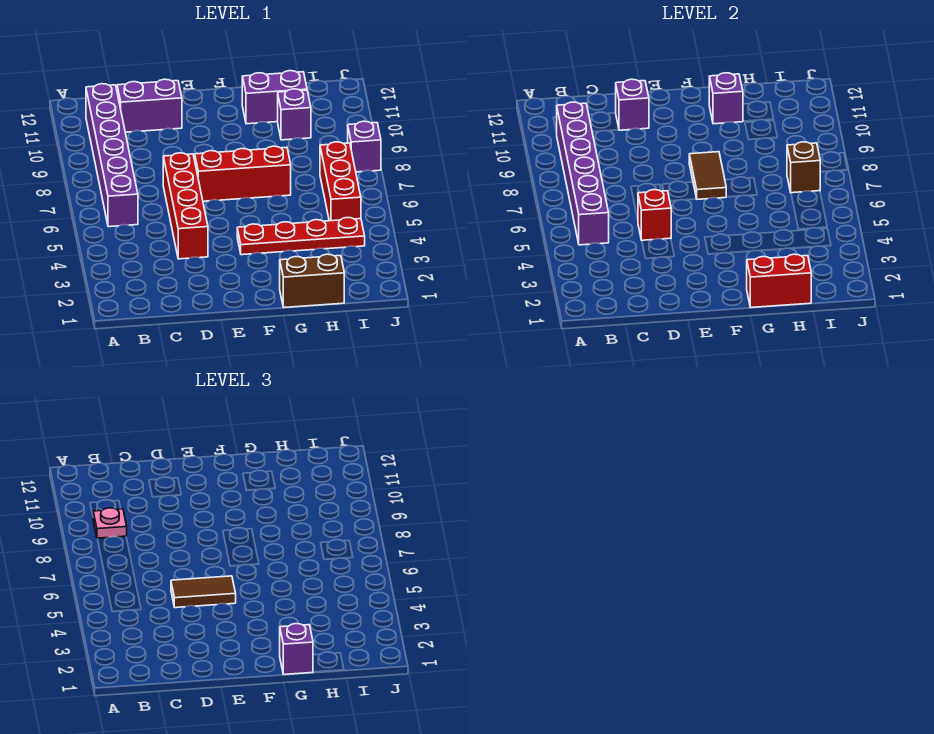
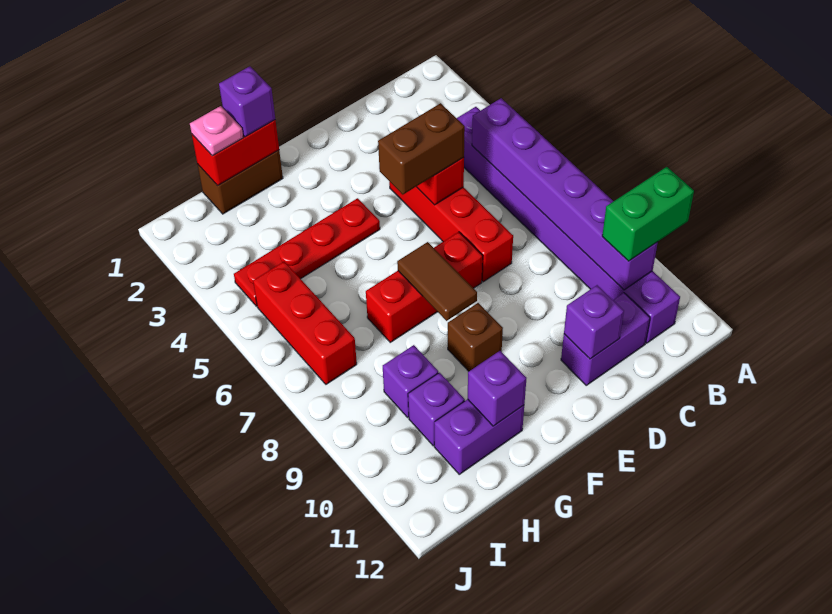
none -> green 1x2 brick [602,167,694,261]
purple 1x6 brick [86,84,138,227] -> purple 1x8 brick [457,107,680,343]
pink 1x1 plate [93,508,127,538] -> pink 1x1 plate moved to [190,106,243,156]
brown 1x2 tile [171,576,236,608] -> brown 1x2 brick [378,103,465,194]
brown 1x1 brick [787,142,820,193] -> brown 1x1 brick moved to [448,303,503,371]
purple 1x1 brick [348,121,381,172] -> purple 1x1 brick moved to [383,345,438,417]

